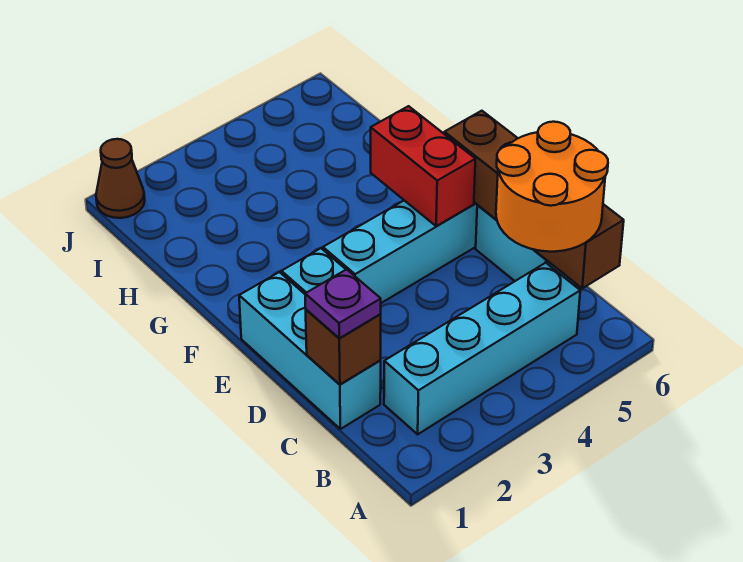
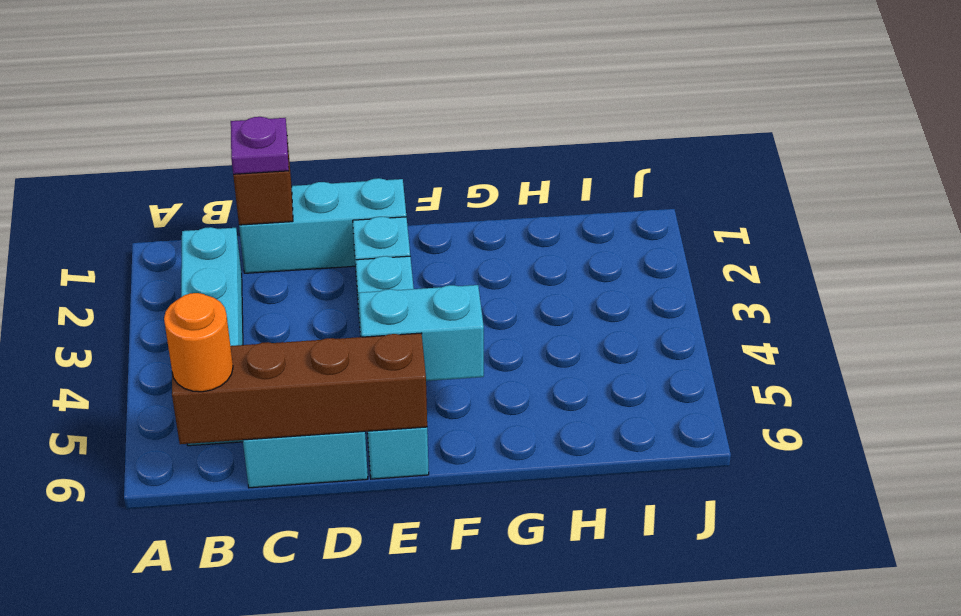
orange 2x2 round brick [496,122,608,252] -> orange 1x1 round brick [164,293,233,392]
red 1x2 brick [371,106,475,226] -> cyan 1x2 brick [359,285,484,381]
brown 1x1 cone [96,139,145,218] -> none

